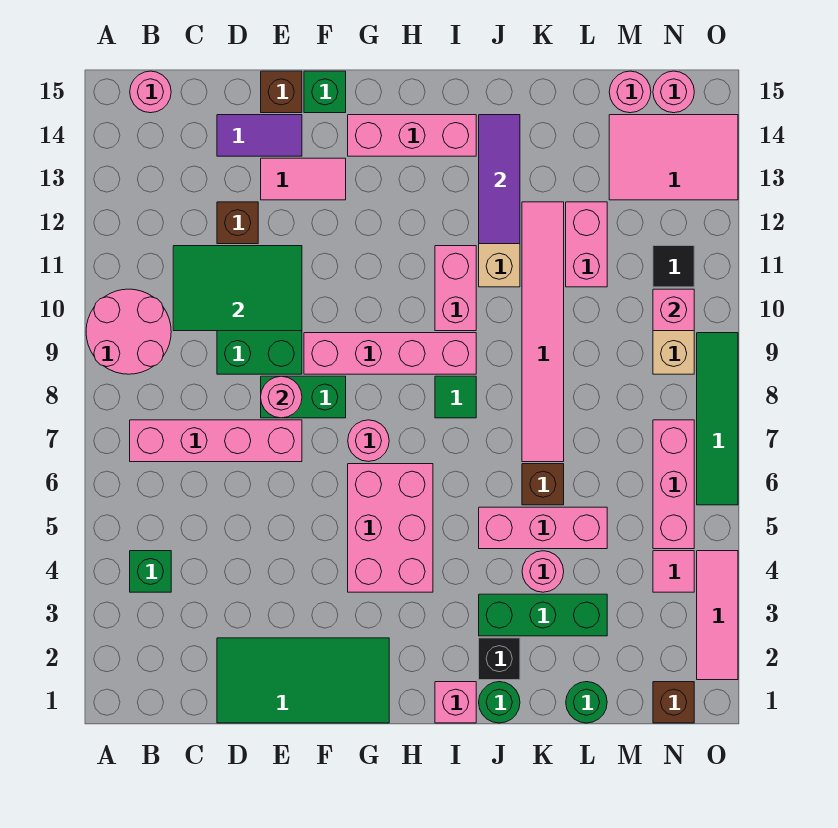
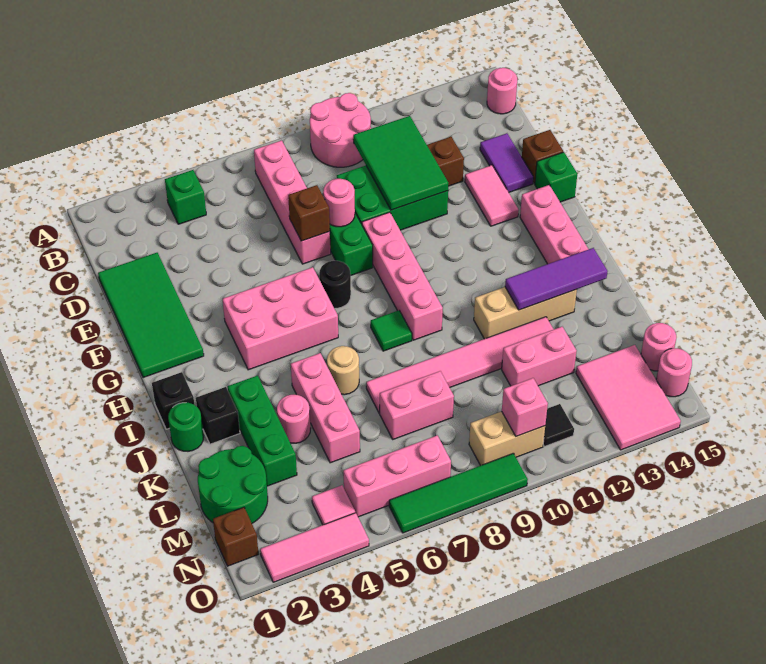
pink 1x1 round brick [348,420,389,461] -> black 1x1 round brick [319,261,351,308]
pink 1x1 brick [435,682,476,723] -> black 1x1 brick [152,372,195,429]
pink 1x2 brick [435,246,476,331] -> pink 1x2 brick moved to [380,371,454,439]
none -> tan 1x1 round brick [327,346,359,395]
brown 1x1 brick [522,464,564,505] -> brown 1x1 brick moved to [288,185,330,241]
green 1x1 round brick [566,682,607,723] -> green 2x2 round brick [198,446,268,523]

